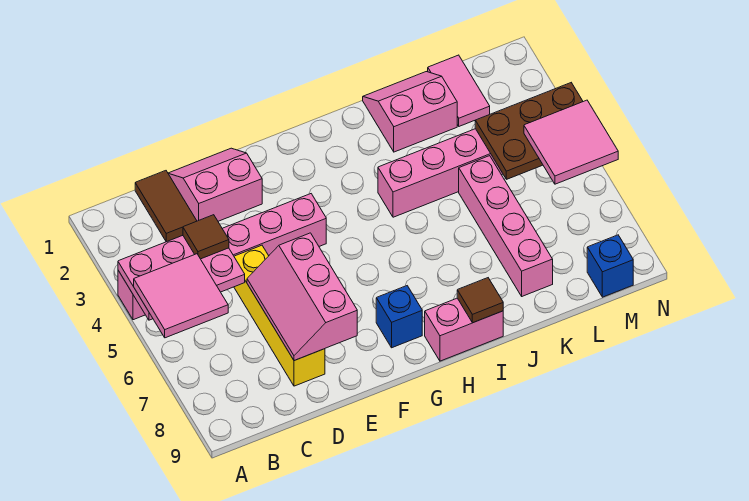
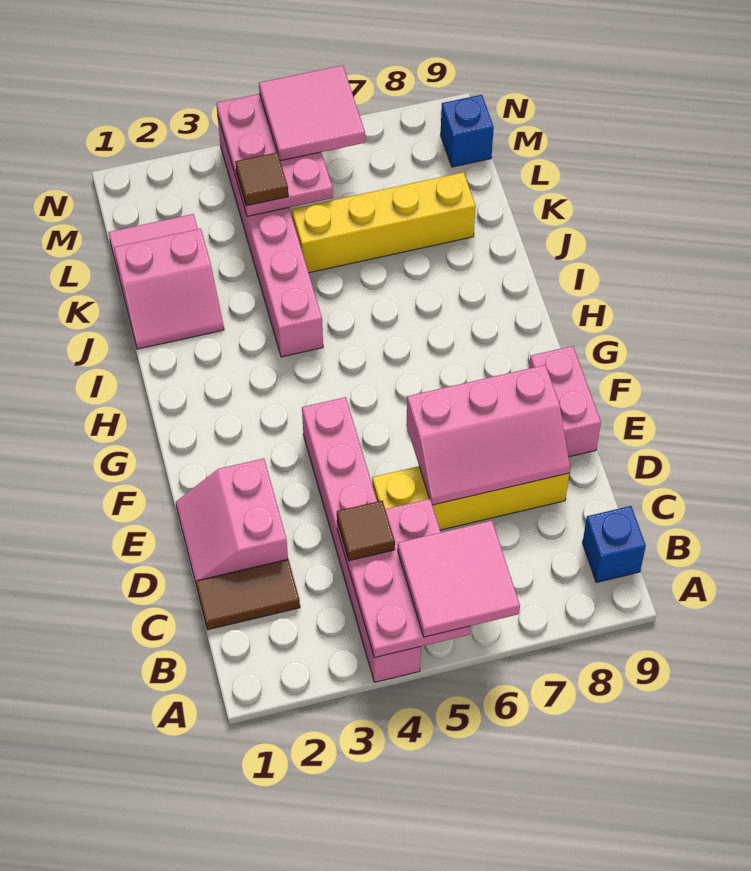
blue 1x1 brick [376,286,422,348] -> blue 1x1 brick moved to [582,506,646,583]
pink 1x2 brick [425,298,503,361] -> pink 1x2 brick moved to [529,346,601,457]
brown 1x1 tile [457,278,503,323] -> brown 1x1 tile moved to [235,152,288,206]
pink 2x2 slope [363,72,457,152] -> pink 2x2 slope turned to [114,229,224,349]
pink 1x4 brick [459,156,553,296] -> yellow 1x4 brick [292,172,476,273]
brown 2x3 plate [475,83,583,179] -> pink 2x3 plate [216,94,333,216]

